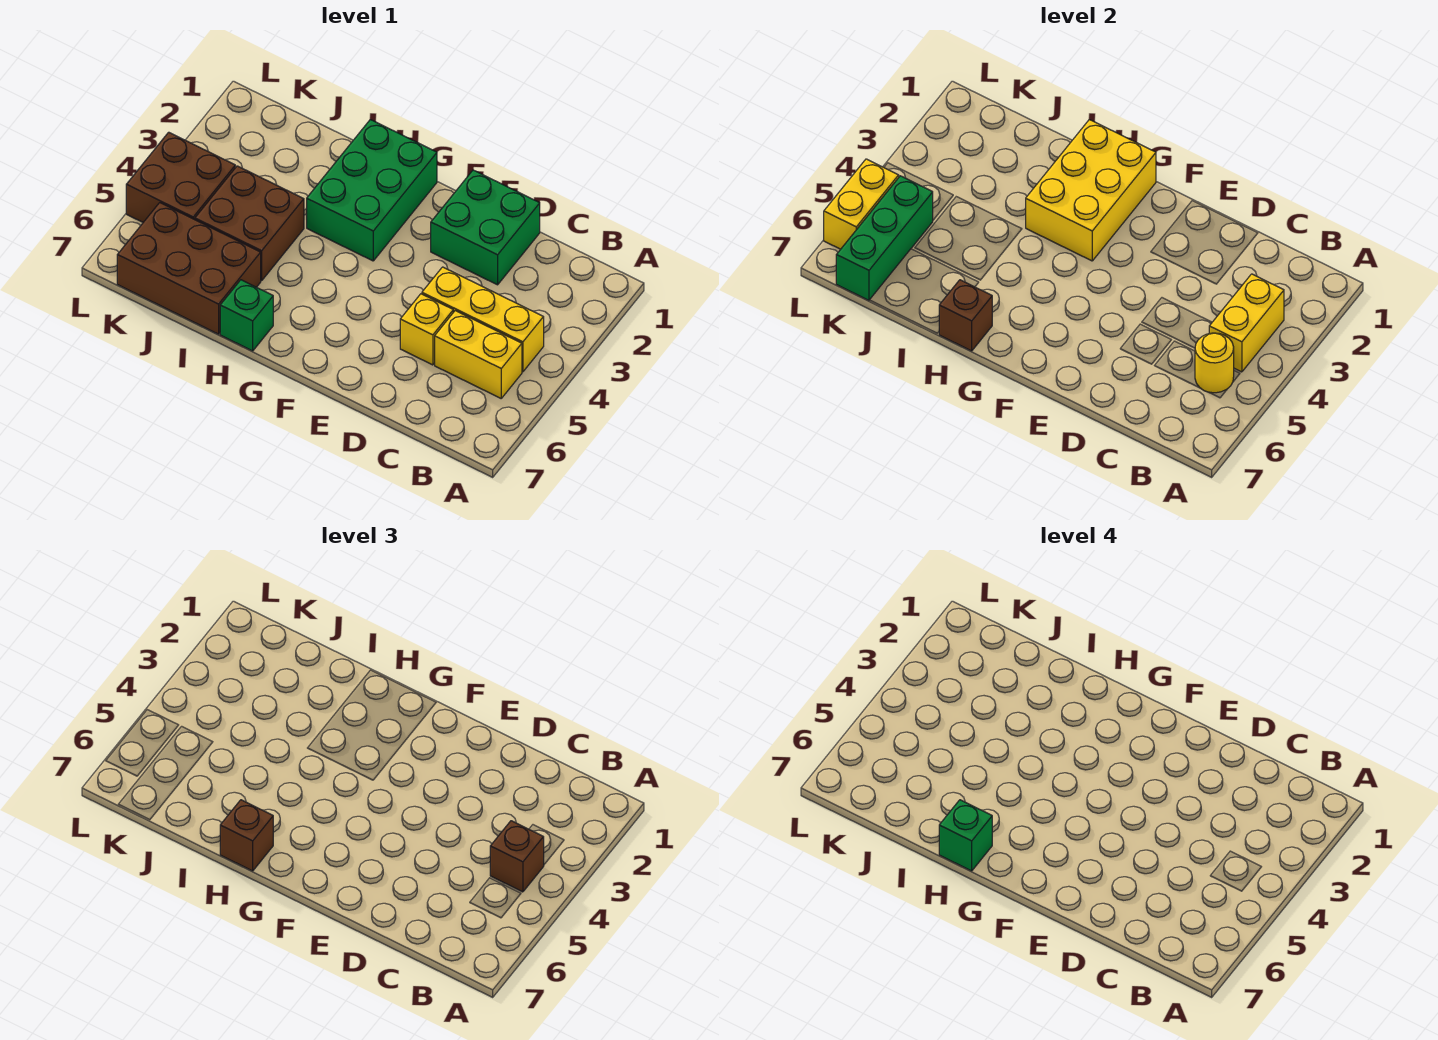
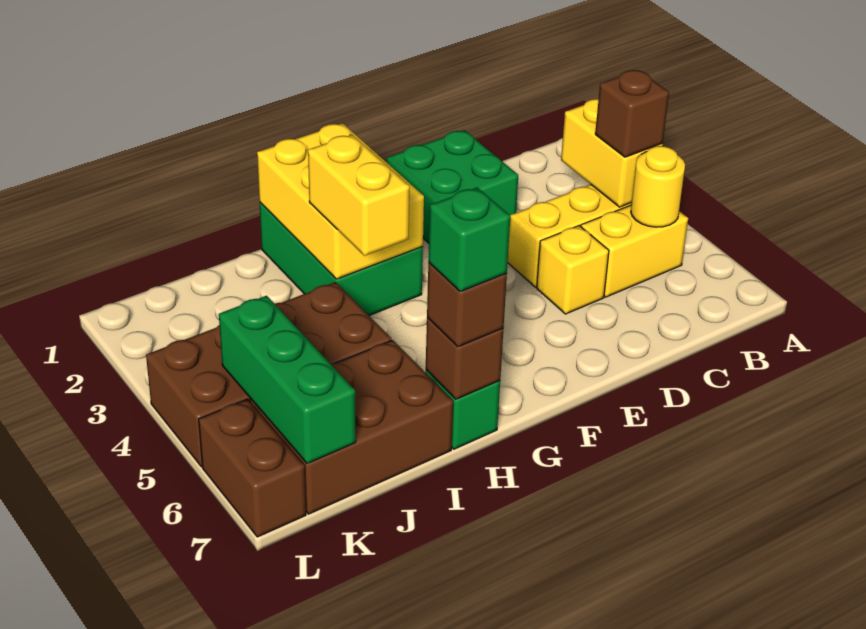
yellow 1x2 brick [824,159,899,249] -> yellow 1x2 brick moved to [308,135,410,256]
none -> brown 1x2 brick [199,399,306,537]

